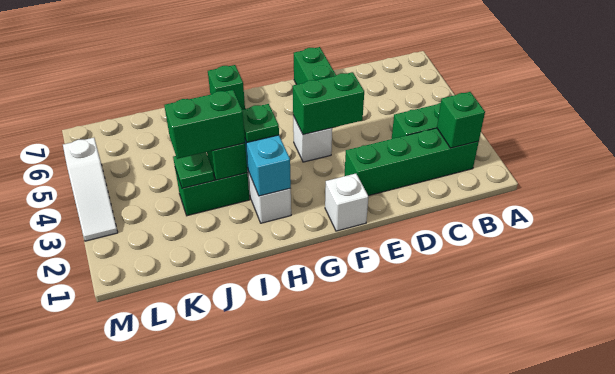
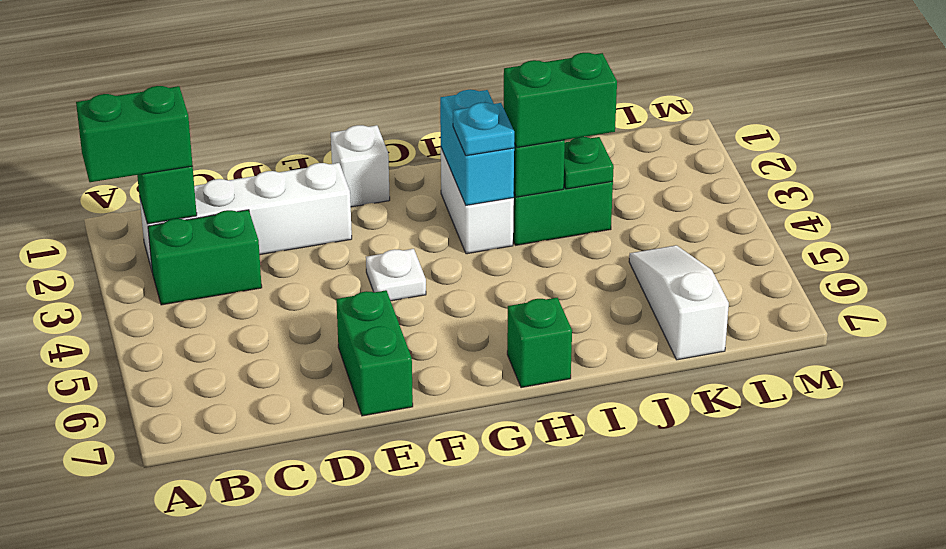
green 1x4 brick [345,128,479,196] -> white 1x4 brick [139,163,352,270]
green 1x2 brick [293,72,364,135] -> green 1x2 brick moved to [76,86,193,182]
white 1x1 brick [293,116,332,162] -> white 1x1 plate [366,249,426,301]
green 1x1 plate [242,104,279,142] -> cyan 1x1 plate [453,103,515,156]
white 1x3 slope [63,138,118,241] -> white 1x3 slope moved to [629,245,729,360]

